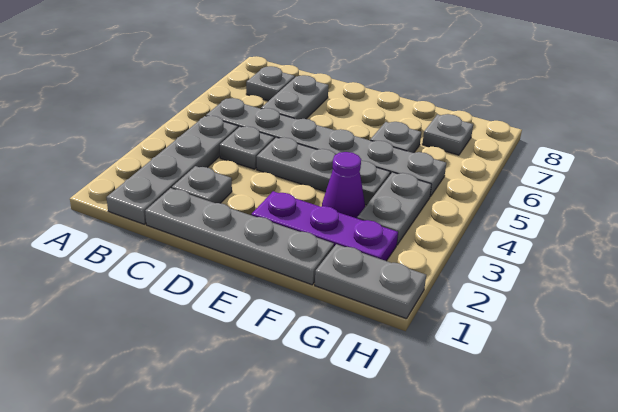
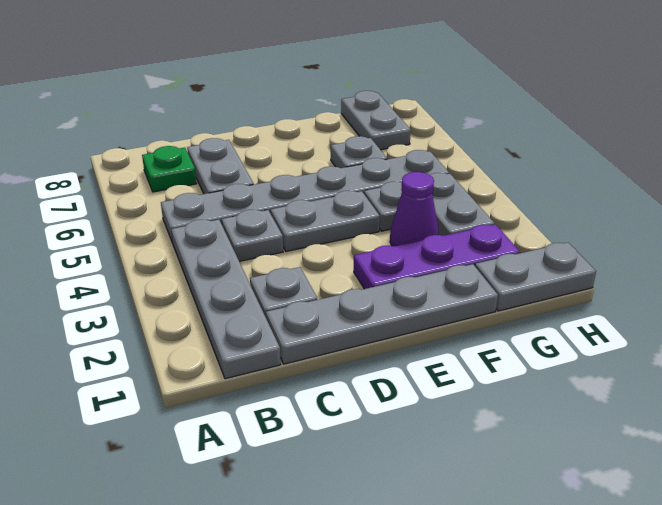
grey 1x1 plate [246,66,295,101] -> green 1x1 plate [142,146,197,192]
grey 1x1 plate [422,114,473,155] -> grey 1x2 plate [341,91,411,150]

